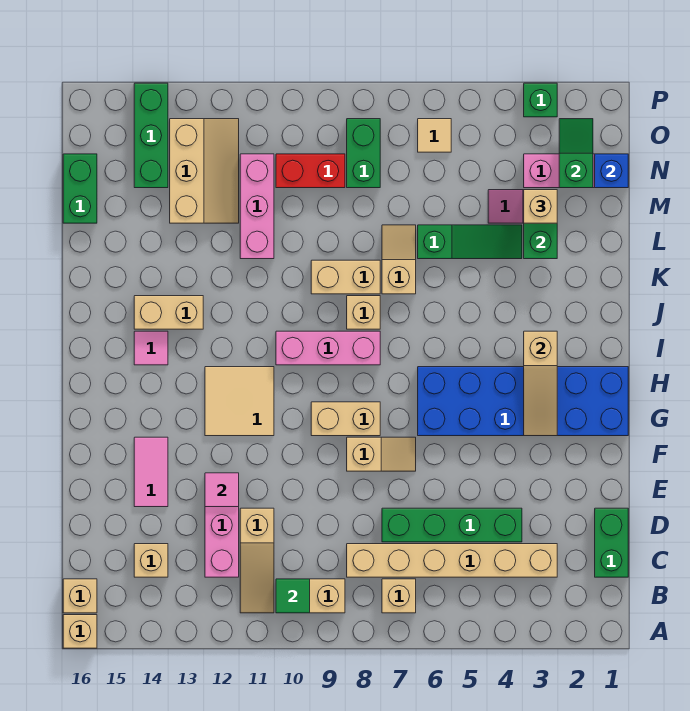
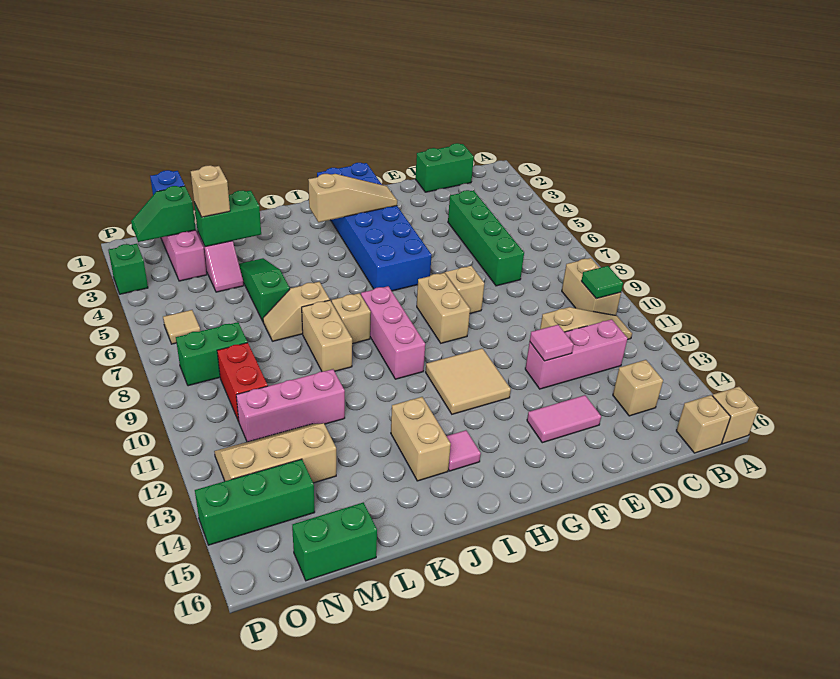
tan 1x1 brick [382,579,416,613] -> none
tan 1x6 brick [347,544,557,577] -> none

